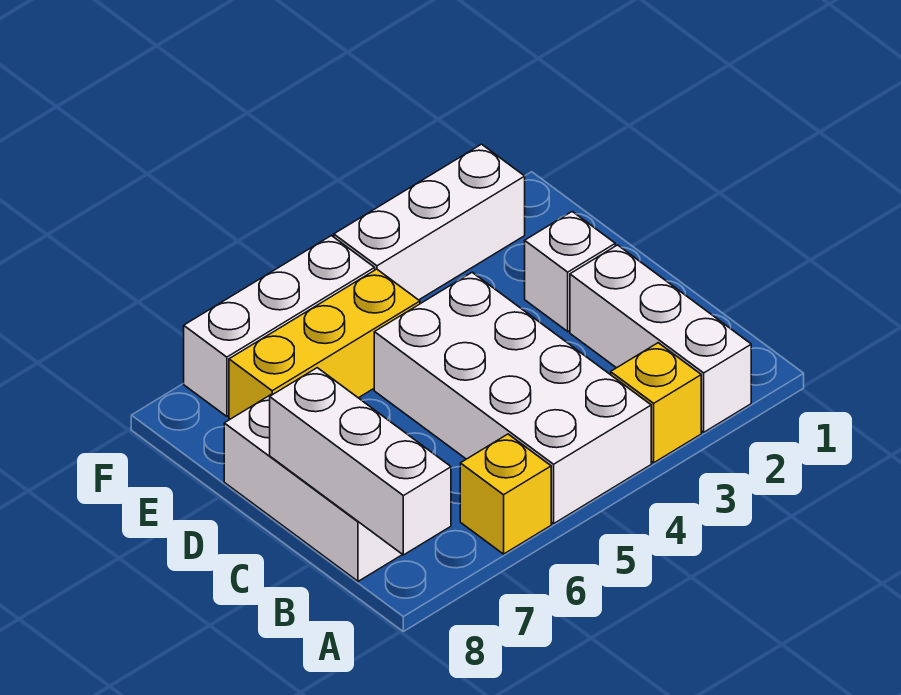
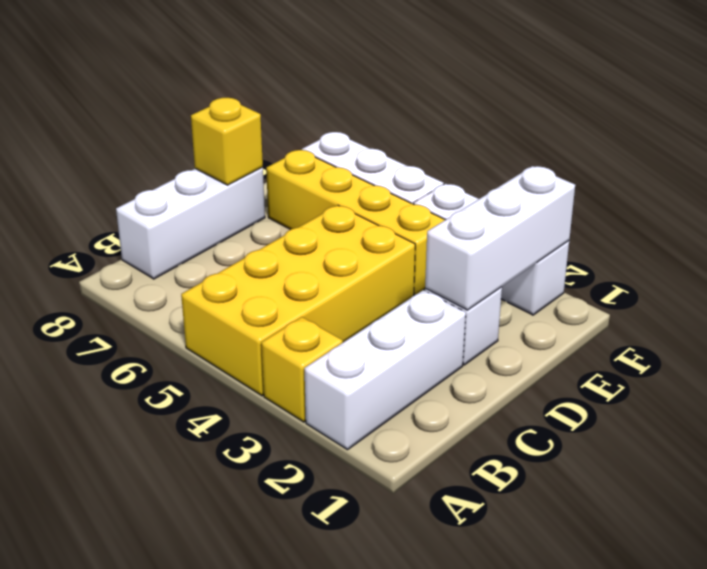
white 2x4 brick [374,272,651,524] -> yellow 2x4 brick [181,205,415,396]
yellow 1x1 brick [460,434,551,554] -> yellow 1x1 brick moved to [191,98,263,185]
white 1x3 brick [270,368,451,555] -> white 1x3 brick moved to [425,166,575,310]
yellow 1x3 brick [229,269,420,419] -> yellow 1x4 brick [266,150,445,295]

